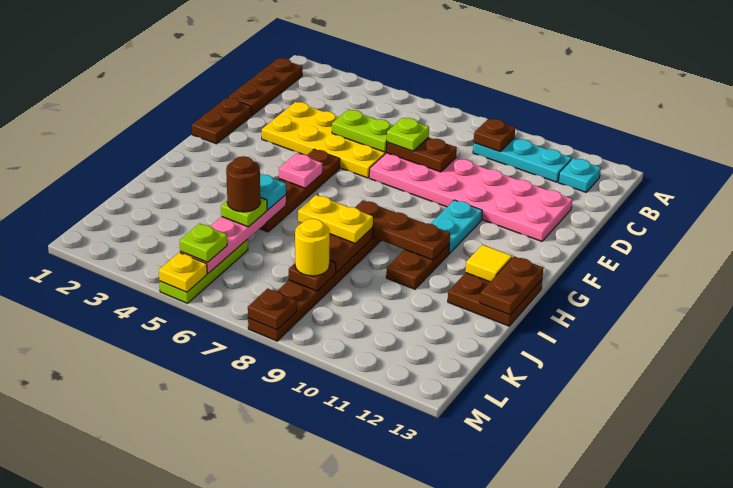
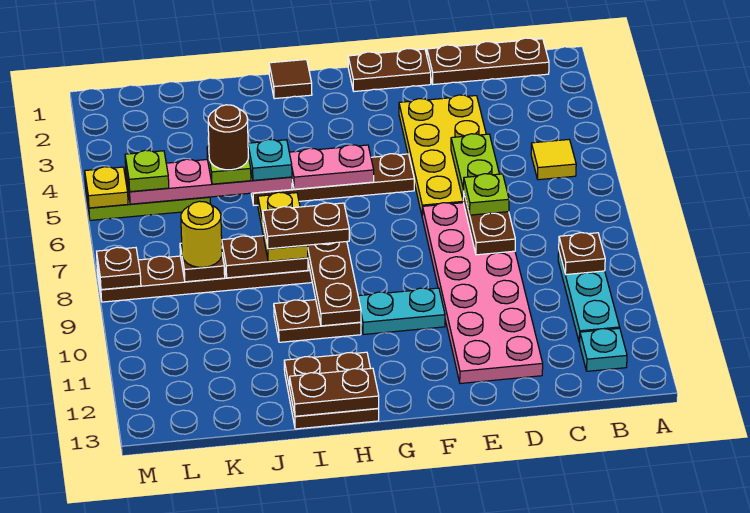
pink 1x1 plate [279,153,323,188] -> pink 1x2 plate [289,145,374,189]
none -> brown 1x1 tile [269,60,312,99]
none -> brown 1x2 plate [263,203,349,249]
yellow 1x1 tile [466,245,512,282] -> yellow 1x1 tile moved to [531,140,576,180]

